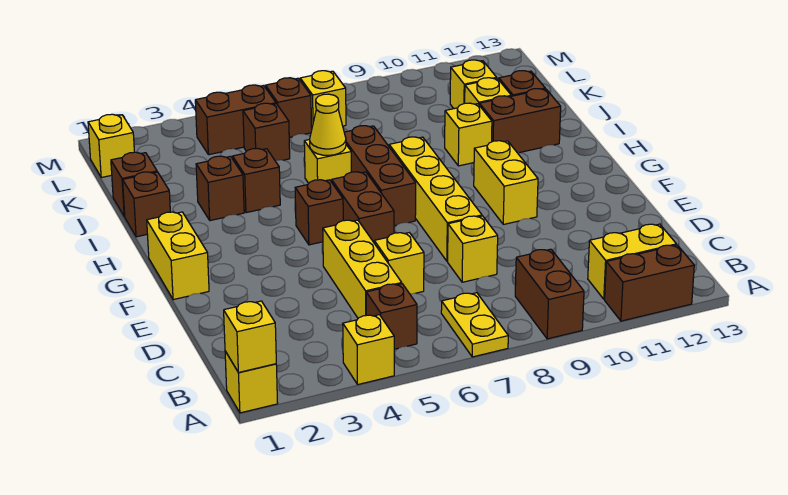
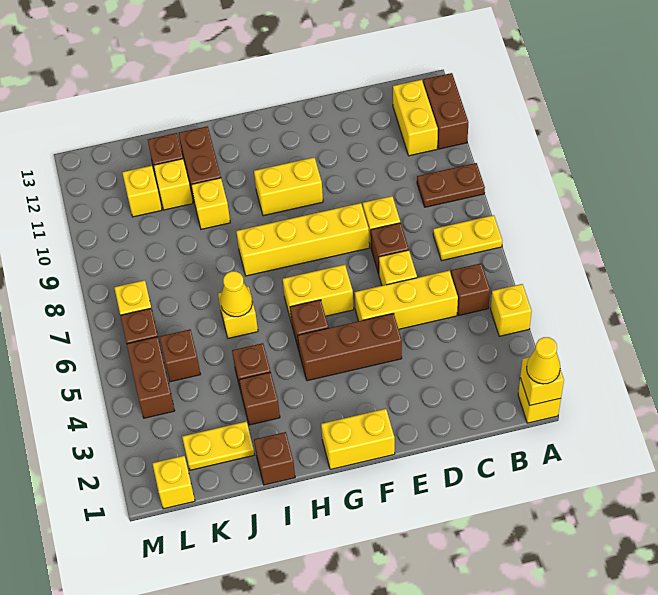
none -> yellow 1x1 cone [527,337,560,384]
brown 1x2 brick [515,249,584,339] -> brown 1x2 plate [417,163,485,207]
brown 1x2 brick [332,172,394,242] -> yellow 1x2 brick [283,265,354,323]
brown 1x3 brick [344,126,416,226] -> brown 1x3 brick moved to [298,313,402,381]
brown 1x1 brick [111,152,157,216] -> brown 1x1 brick moved to [371,223,409,274]
none -> yellow 1x2 plate [182,421,254,470]

